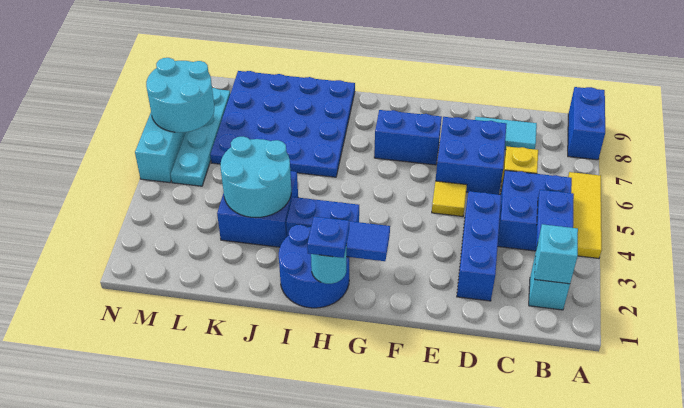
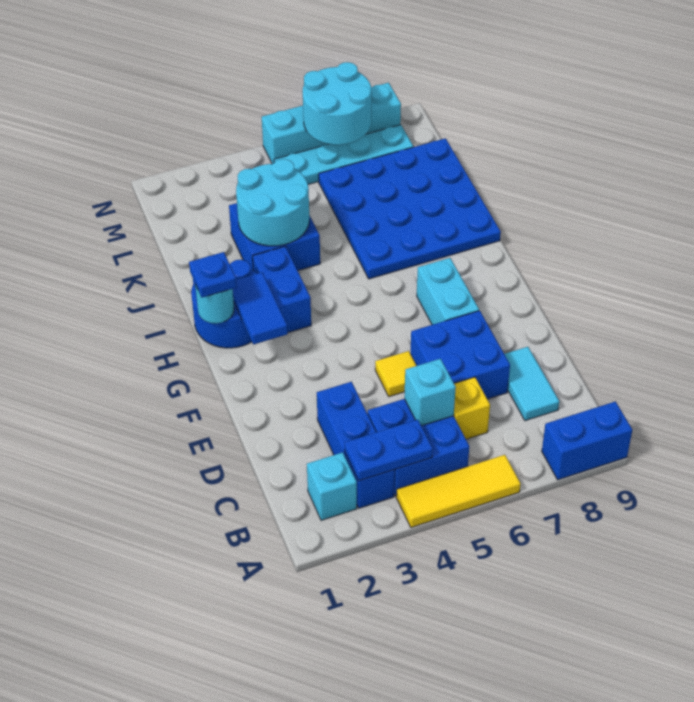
cyan 1x1 brick [535,224,578,284] -> cyan 1x1 brick moved to [404,359,456,426]
blue 1x3 brick [457,191,501,301] -> blue 1x3 brick turned to [316,382,395,508]
blue 1x2 brick [374,110,442,165] -> cyan 1x2 brick [417,258,479,325]

